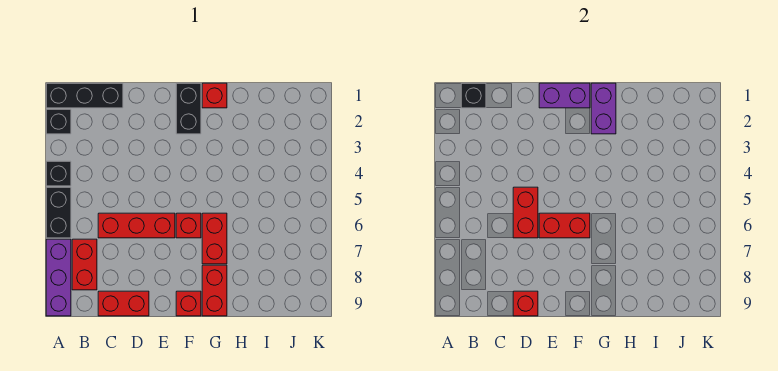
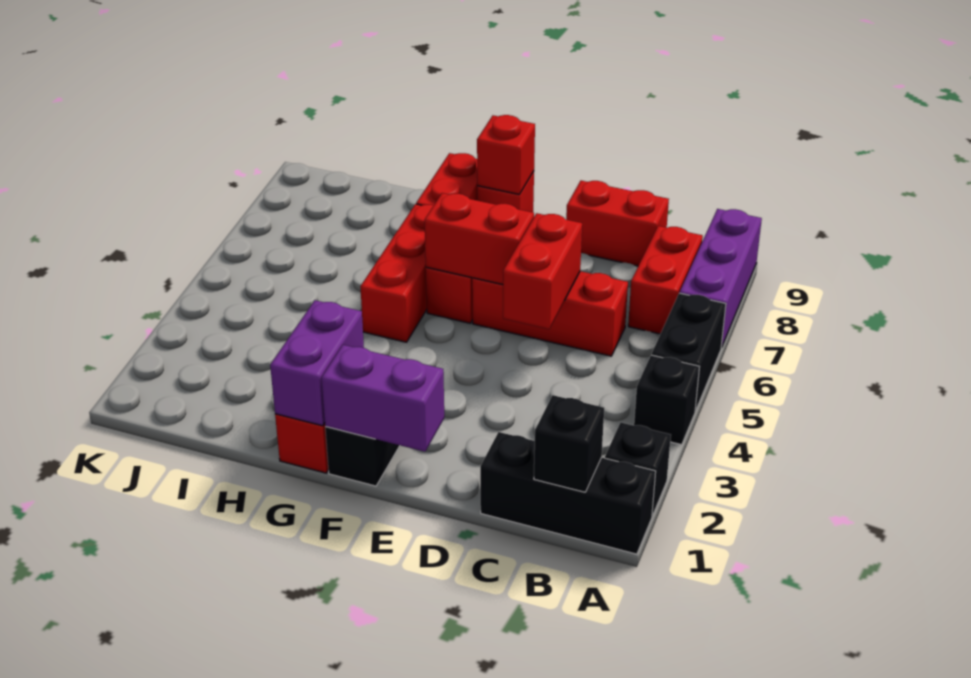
red 1x1 brick [513,291,538,316] -> red 1x1 brick moved to [477,115,535,195]
red 1x2 brick [202,213,227,264] -> red 1x3 brick [360,204,434,342]

